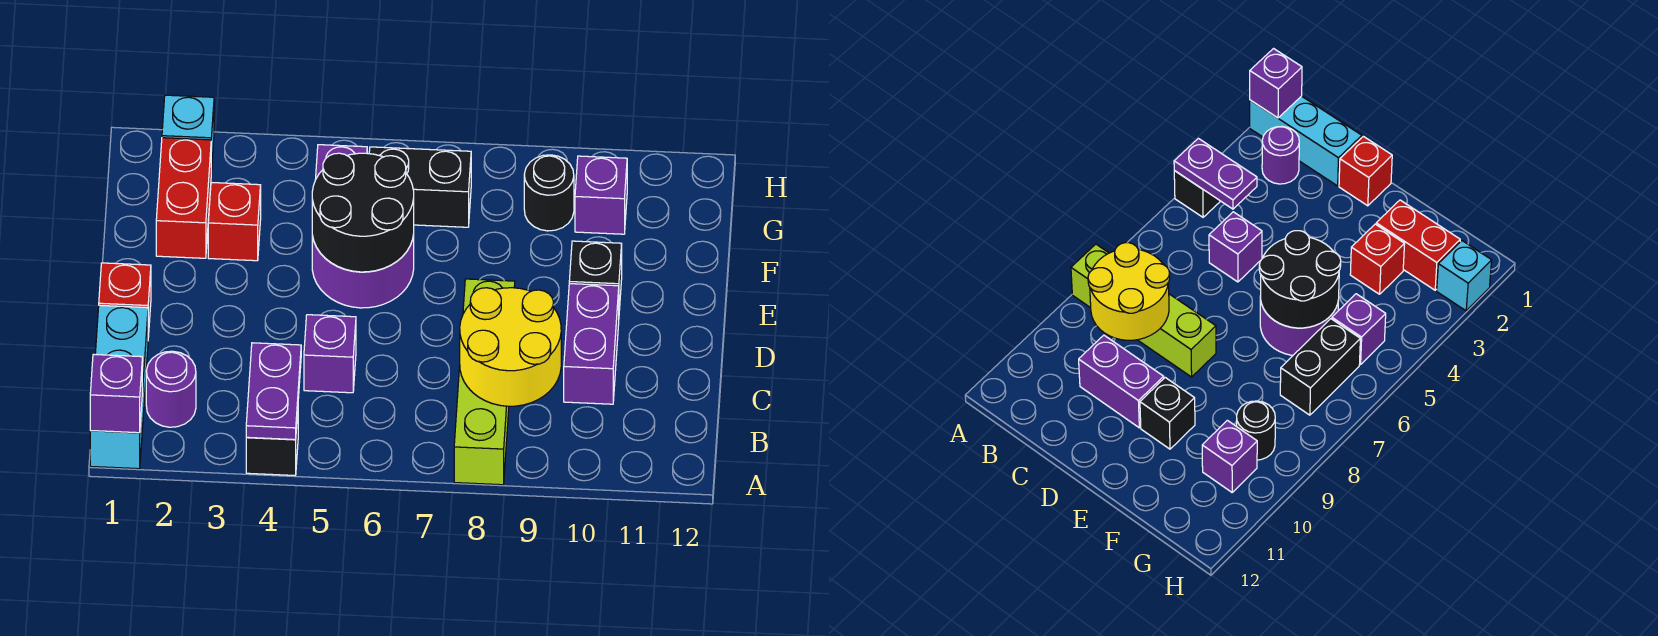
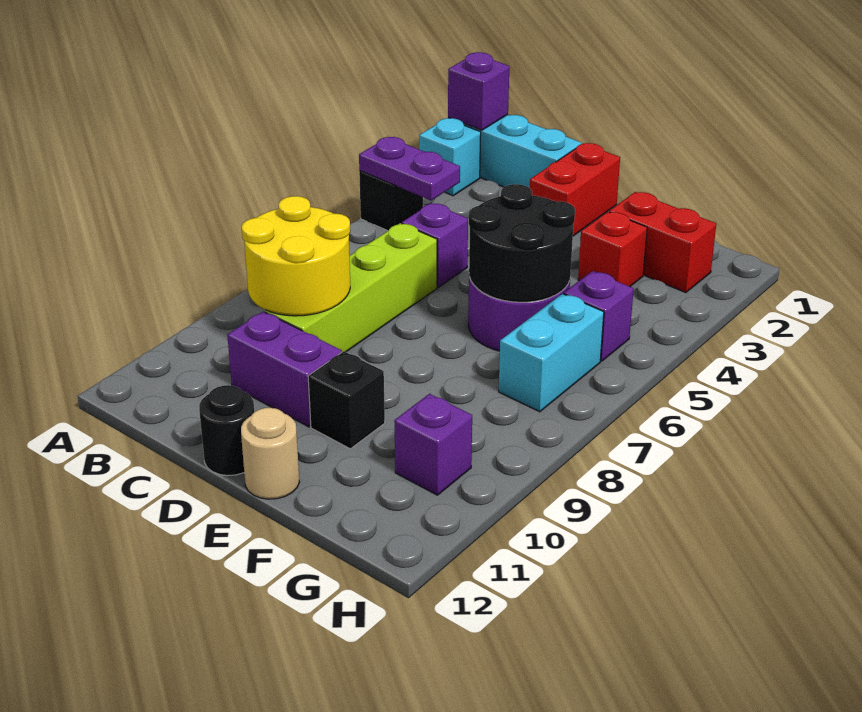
lime 1x4 brick [454,279,515,485] -> lime 1x4 brick turned to [265,223,437,352]
purple 1x1 round brick [146,351,196,427] -> none
red 1x1 brick [99,263,151,337] -> red 1x2 brick [530,143,620,236]
none -> tan 1x1 round brick [241,408,299,499]
black 1x2 brick [369,147,471,227] -> cyan 1x2 brick [499,294,604,412]
black 1x1 round brick [524,155,574,231] -> black 1x1 round brick moved to [199,385,254,476]
cyan 1x1 brick [162,95,214,173] -> cyan 1x1 brick moved to [419,118,481,196]

